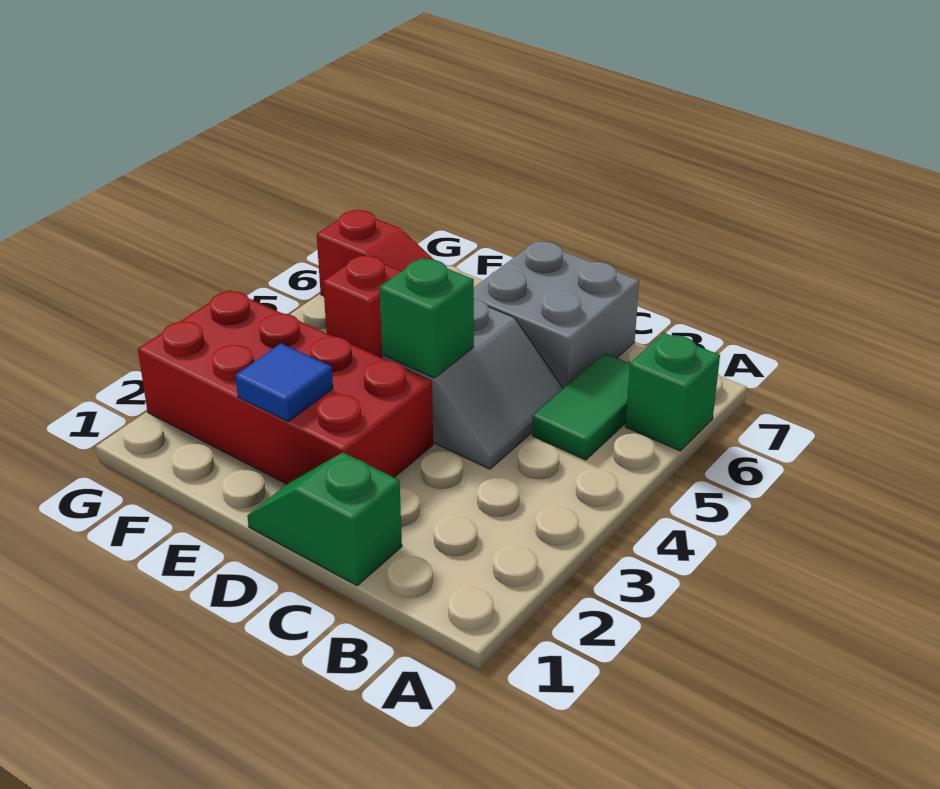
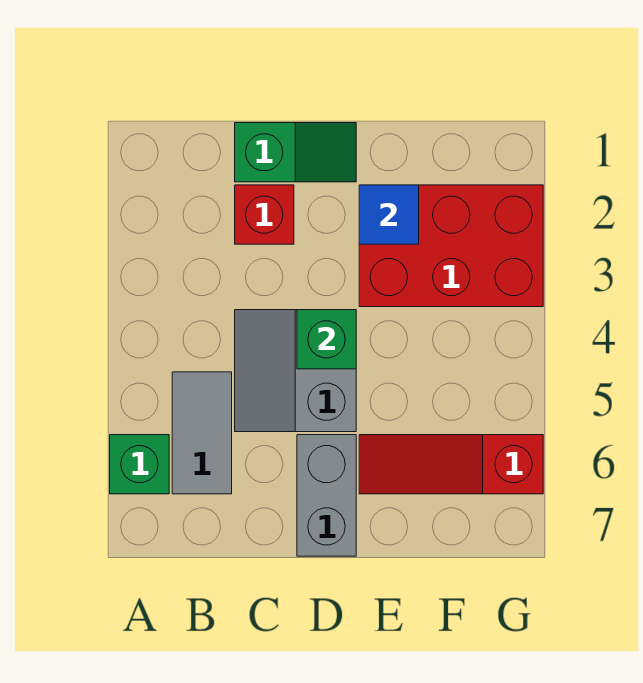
green 1x2 tile [532,353,630,460] -> grey 1x2 tile [172,372,232,494]
grey 2x2 brick [474,241,639,389] -> grey 1x2 brick [297,435,356,556]
red 2x4 brick [138,290,433,484] -> red 2x3 brick [359,185,543,307]
red 1x1 brick [323,255,402,358] -> red 1x1 brick moved to [235,185,294,244]

